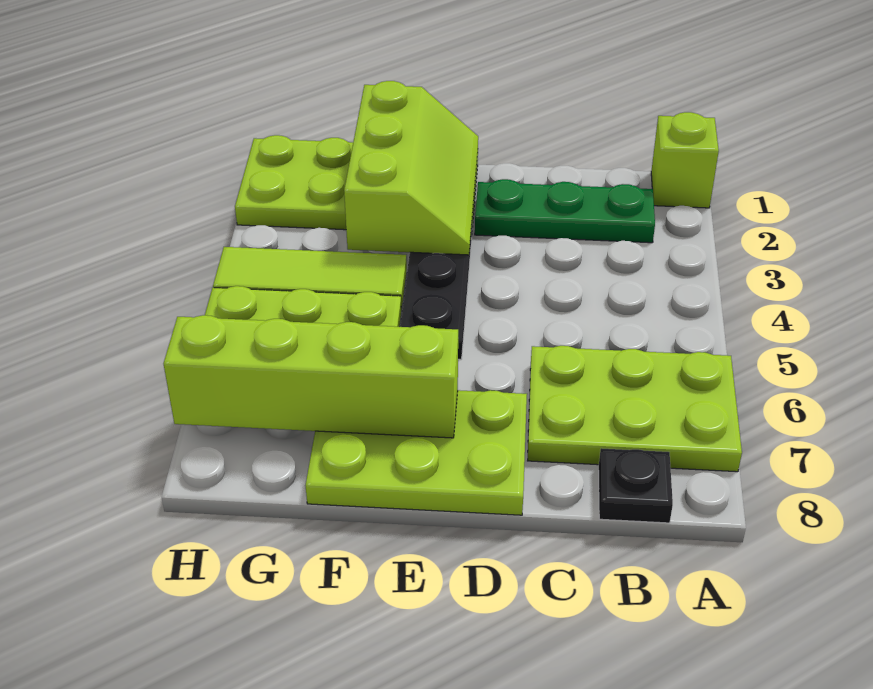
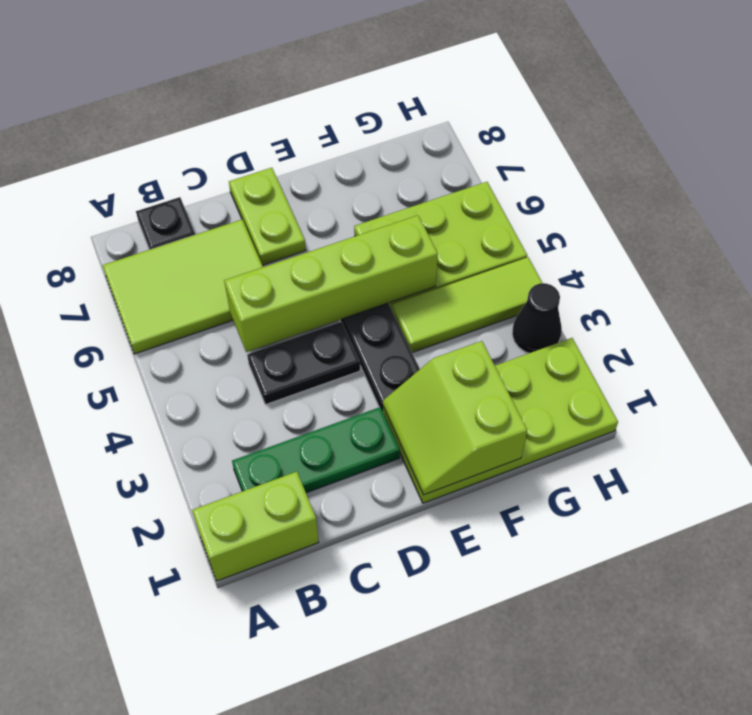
lime 1x1 brick [651,112,719,208] -> lime 1x2 brick [192,472,319,581]
lime 2x3 plate [528,346,742,472] -> lime 2x3 tile [102,220,263,354]
none -> black 1x2 plate [247,322,360,405]
lime 2x3 plate [305,390,527,515] -> lime 1x2 plate [229,168,306,265]
lime 2x3 slope [344,81,478,255] -> lime 2x2 slope [383,341,527,495]
lime 1x4 brick [164,315,458,438] -> lime 1x4 brick moved to [224,215,438,352]
none -> black 1x1 cone [512,283,562,353]

